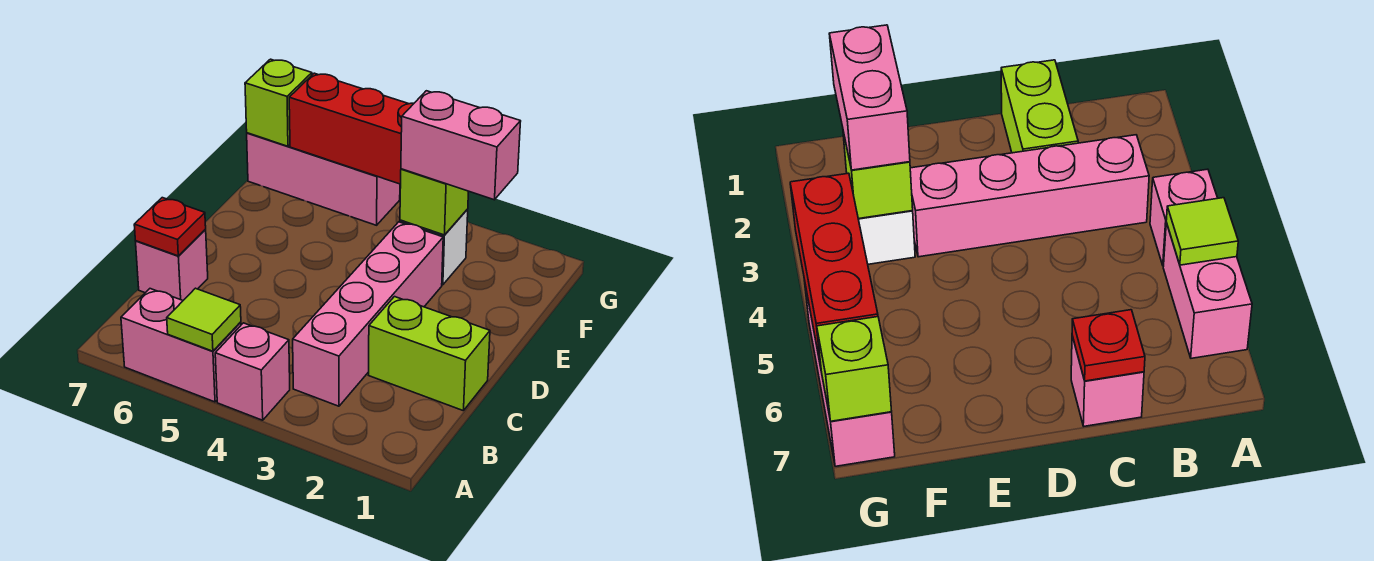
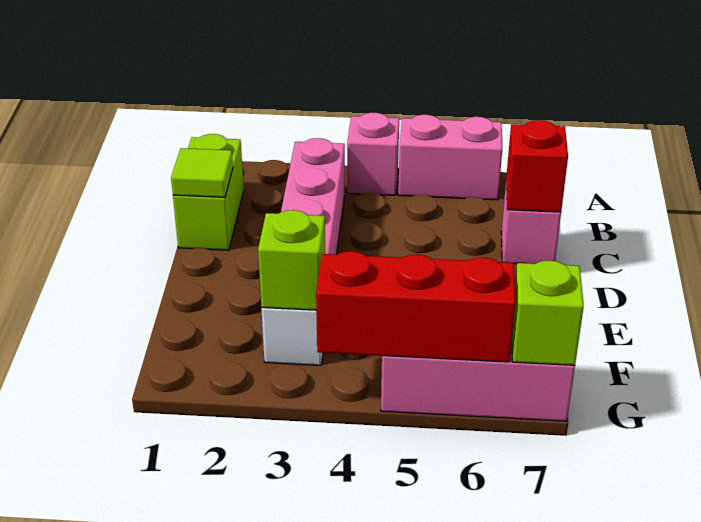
lime 1x1 tile [167,288,241,351] -> lime 1x1 tile moved to [171,148,233,197]
lime 1x2 brick [369,297,490,411] -> lime 1x2 brick turned to [173,134,244,250]
red 1x1 plate [134,198,206,256] -> red 1x1 brick [506,120,568,212]
pink 1x2 brick [401,91,521,200] -> none

